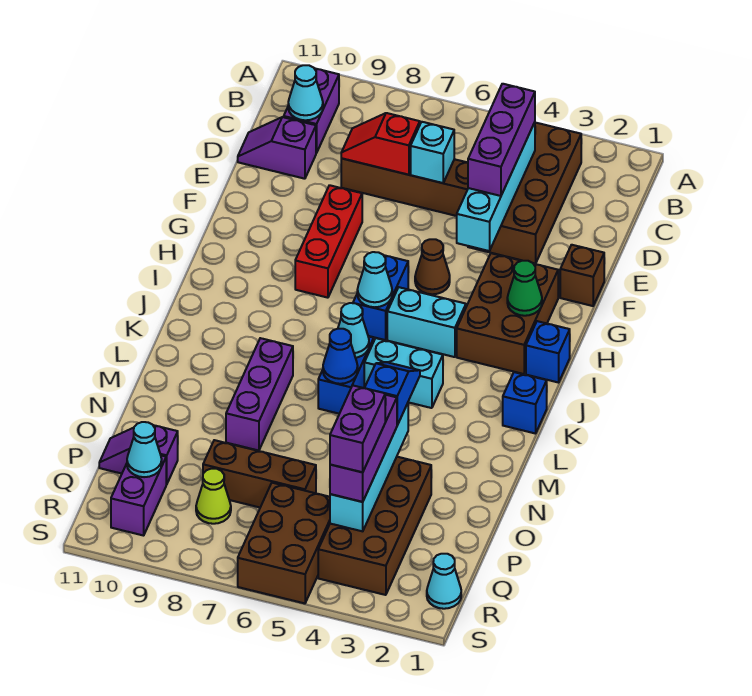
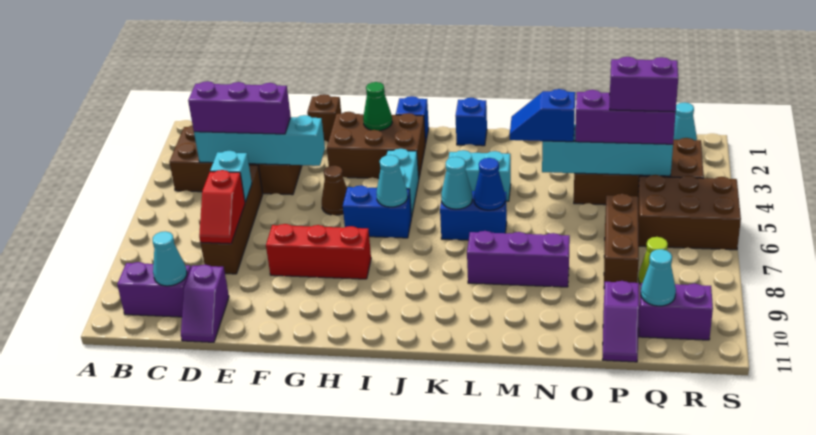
cyan 1x2 brick [364,338,443,408] -> cyan 1x2 brick turned to [448,150,511,201]

